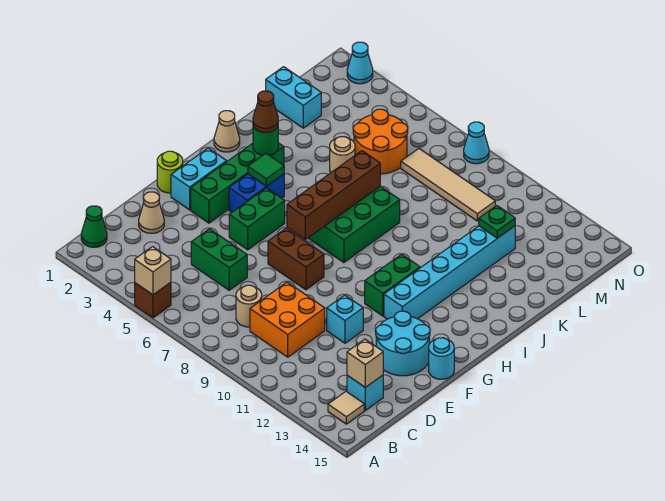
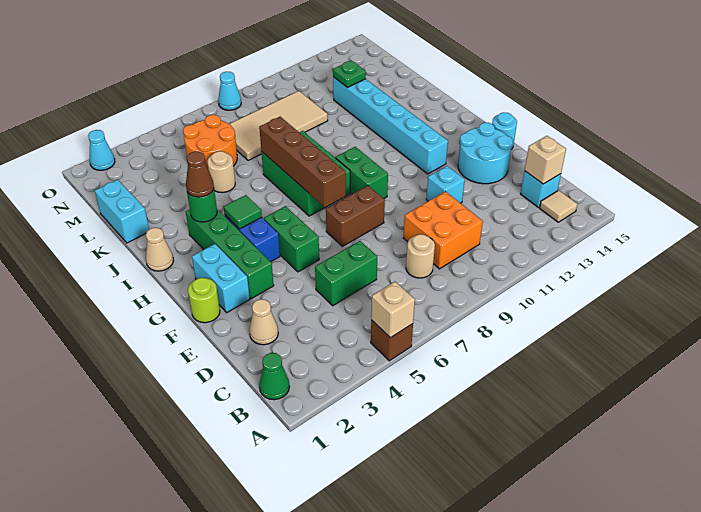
green 1x2 brick [365,254,420,316] -> green 1x2 brick moved to [335,147,388,198]
cyan 1x2 brick [266,67,321,128] -> cyan 1x2 brick turned to [95,180,149,243]
tan 1x4 tile [401,148,495,221] -> tan 2x4 tile [230,91,328,161]

